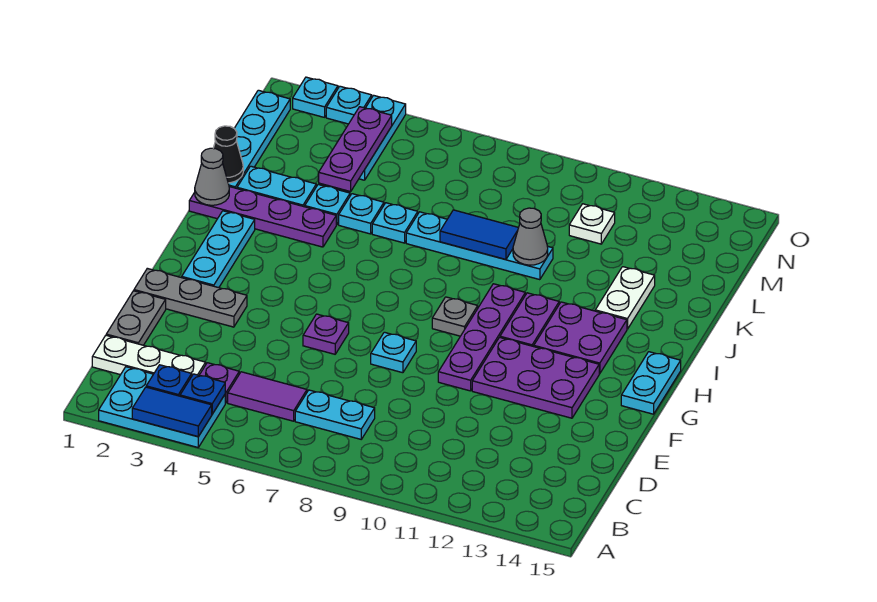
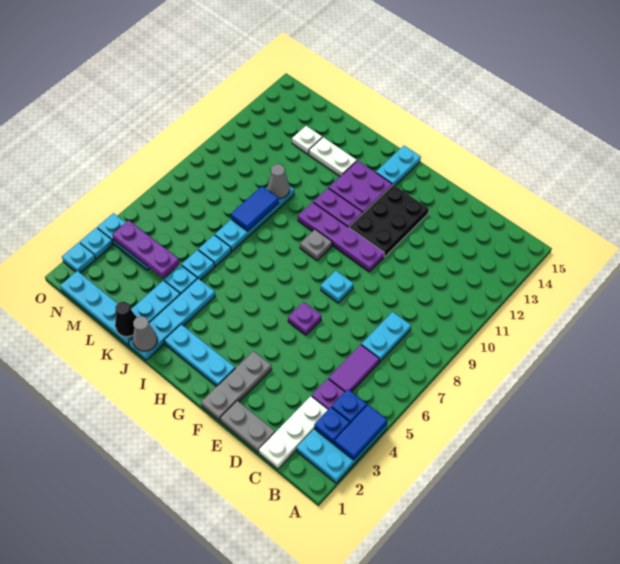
purple 2x3 plate [472,337,599,418] -> black 2x3 plate [349,185,429,257]
cyan 1x2 plate [621,352,681,414] -> cyan 1x2 plate turned to [376,146,421,186]
purple 1x4 plate [189,187,336,247] -> cyan 1x4 plate [129,279,215,360]
white 1x1 plate [569,204,615,244] -> white 1x1 plate moved to [292,126,322,154]

